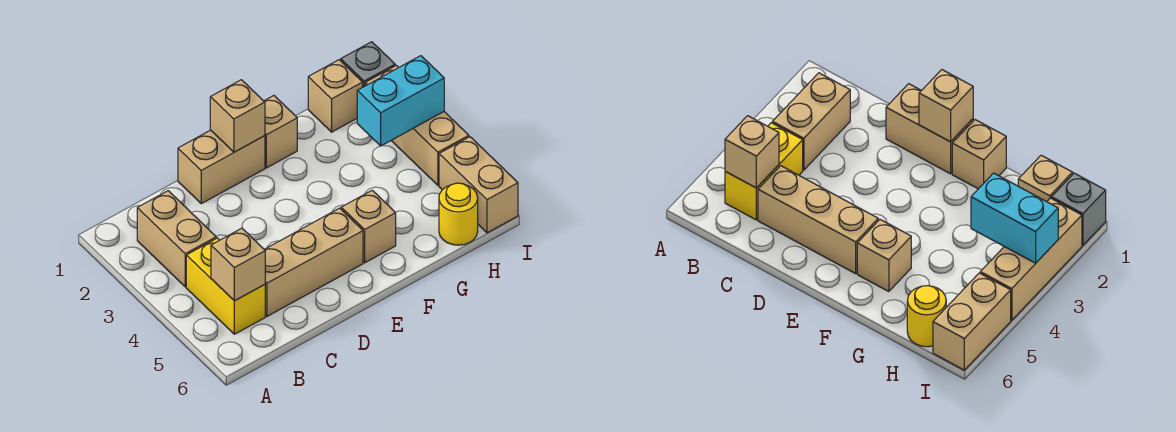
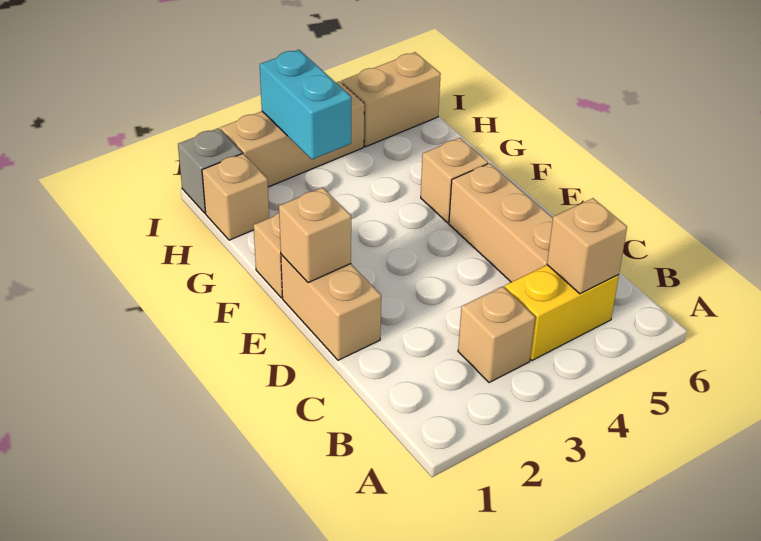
tan 1x2 brick [137,191,216,287] -> tan 1x1 brick [458,286,535,383]
yellow 1x1 round brick [439,183,478,245] -> none

